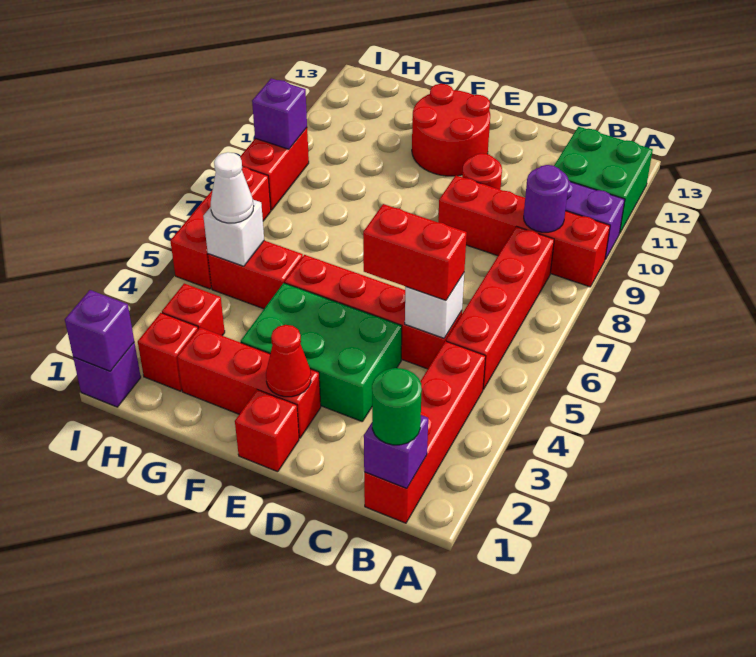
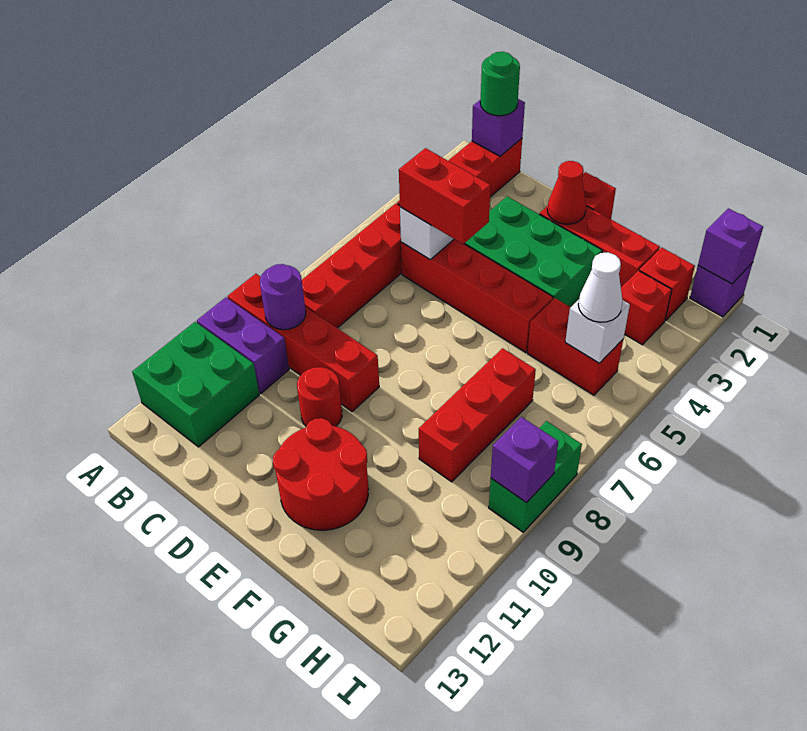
red 1x3 brick [170,167,271,289] -> red 1x3 brick moved to [419,348,536,482]
red 1x2 brick [240,128,309,210] -> green 1x2 brick [489,421,582,532]

